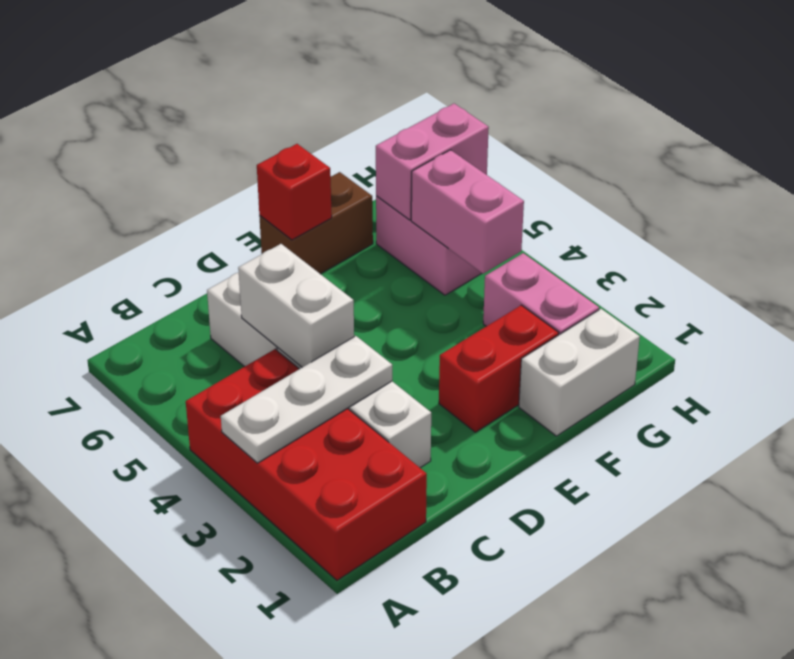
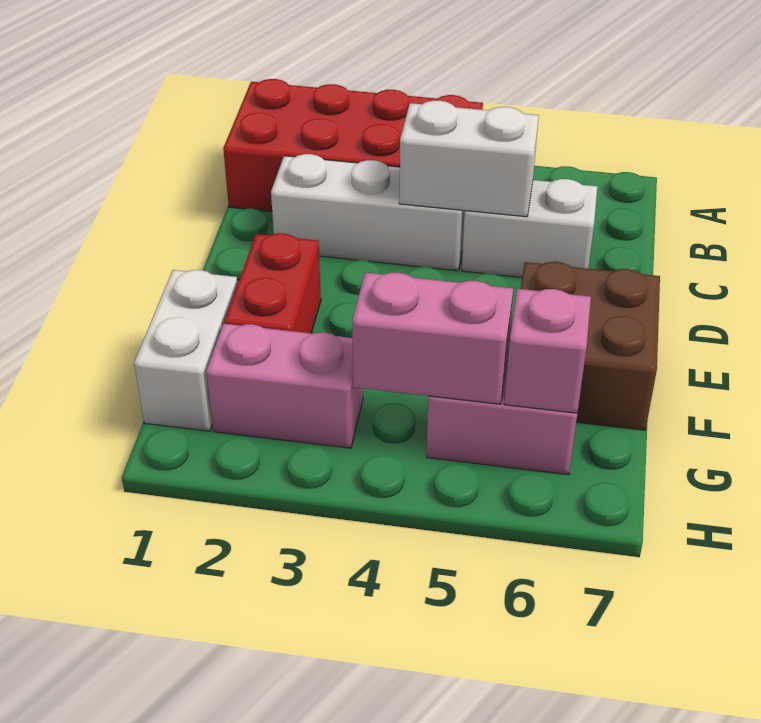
white 1x3 plate [221,336,392,463] -> none
brown 1x2 brick [259,172,373,274] -> brown 2x2 brick [521,262,660,430]
red 1x1 brick [257,144,332,240] -> none
pink 1x2 brick [376,104,489,220] -> pink 1x1 brick [504,289,591,413]

